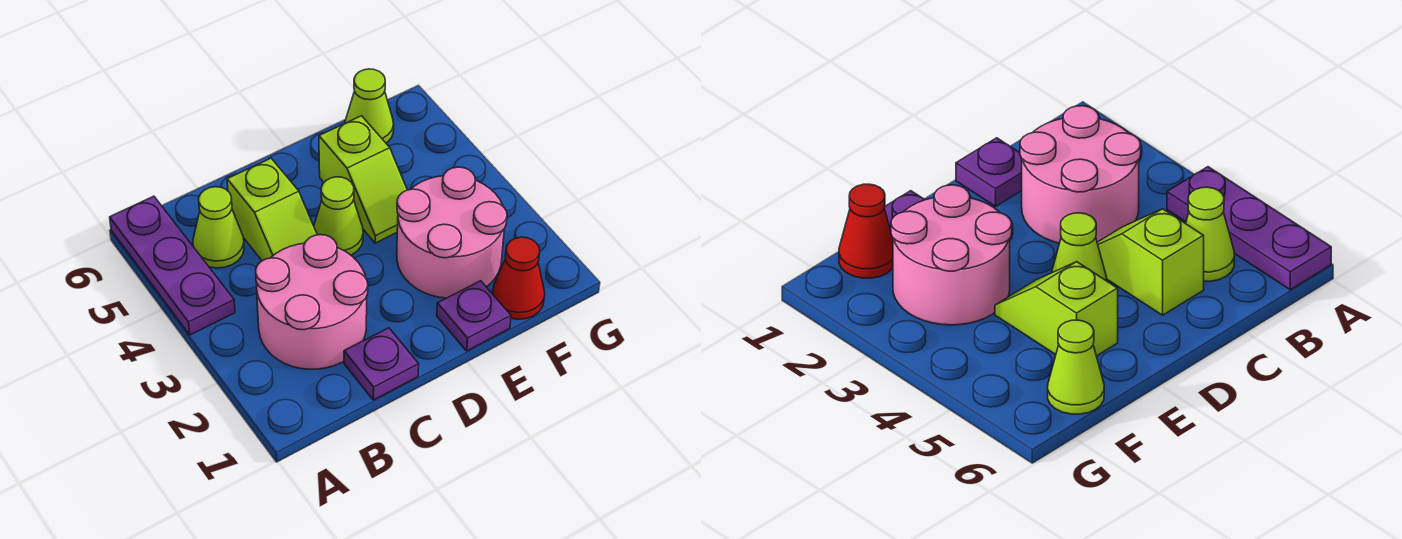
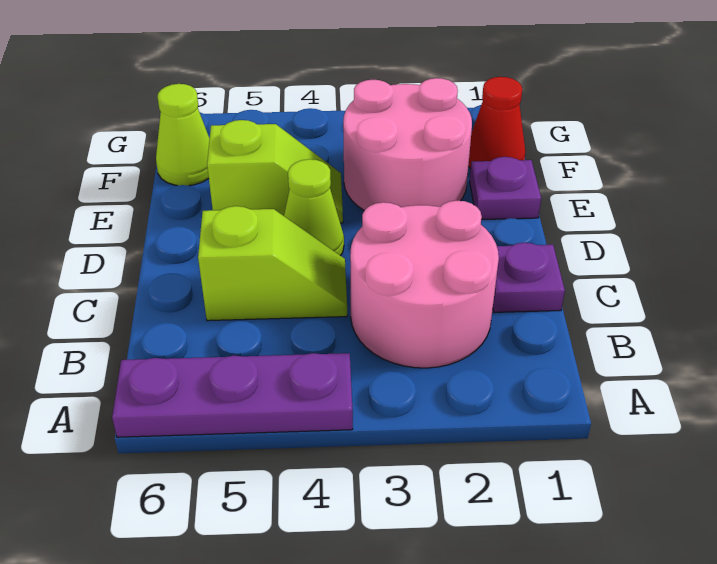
lime 1x1 cone [193,187,244,268] -> none

